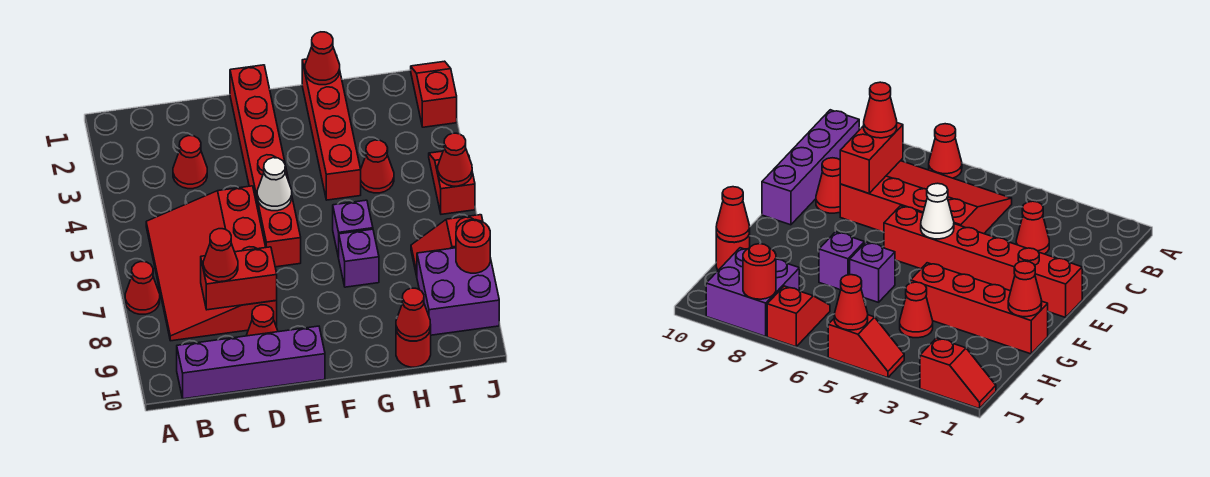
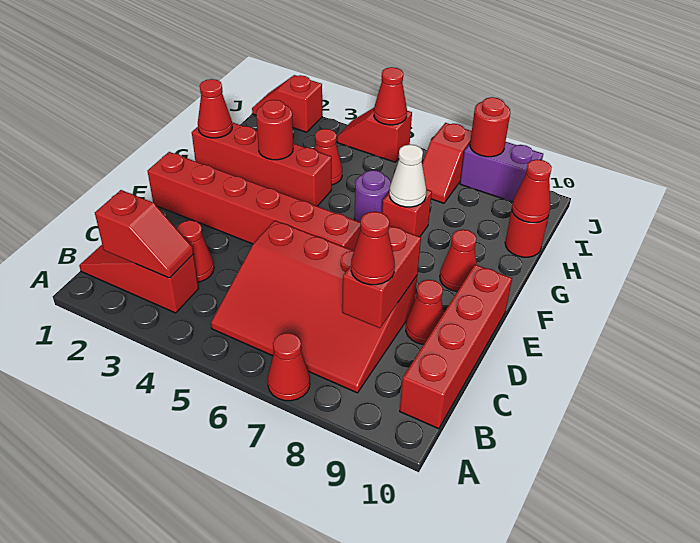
none -> red 1x3 slope [79,245,199,313]
none -> red 1x2 slope [95,190,194,278]
purple 1x4 brick [177,326,325,399] -> red 1x4 brick [400,265,512,429]
white 1x1 cone [257,158,292,211] -> white 1x1 cone moved to [389,144,426,207]
none -> red 1x1 cone [440,230,477,292]
none -> red 1x1 round brick [256,100,293,160]
purple 1x1 brick [333,200,373,258] -> purple 1x1 round brick [354,170,391,222]
purple 1x1 brick [339,229,379,287] -> red 1x1 brick [382,189,432,237]
purple 2x2 brick [417,248,499,335] -> purple 1x2 brick [460,142,543,202]

